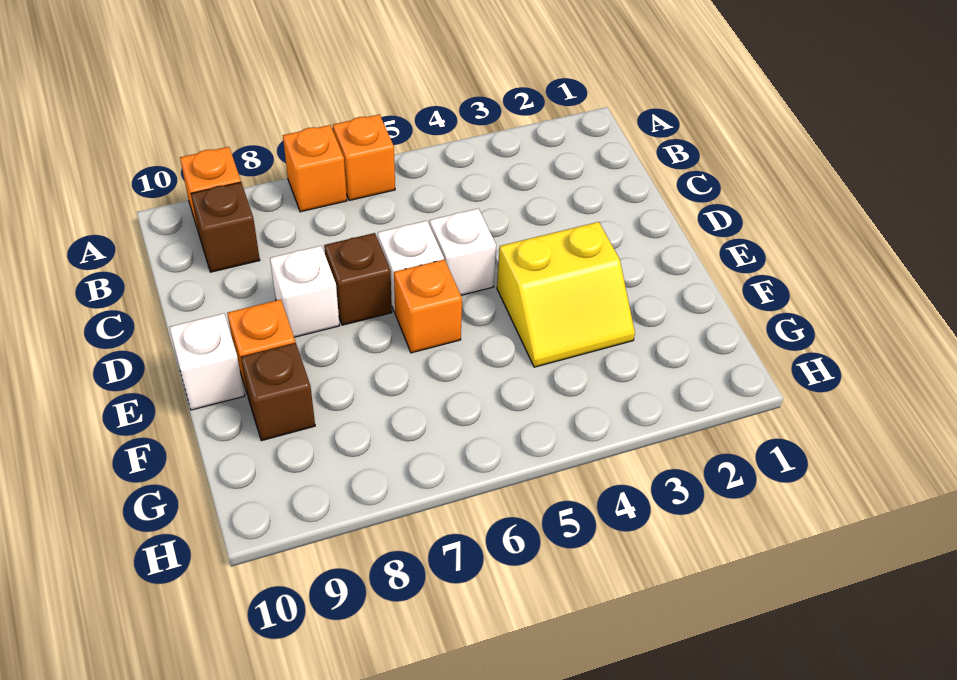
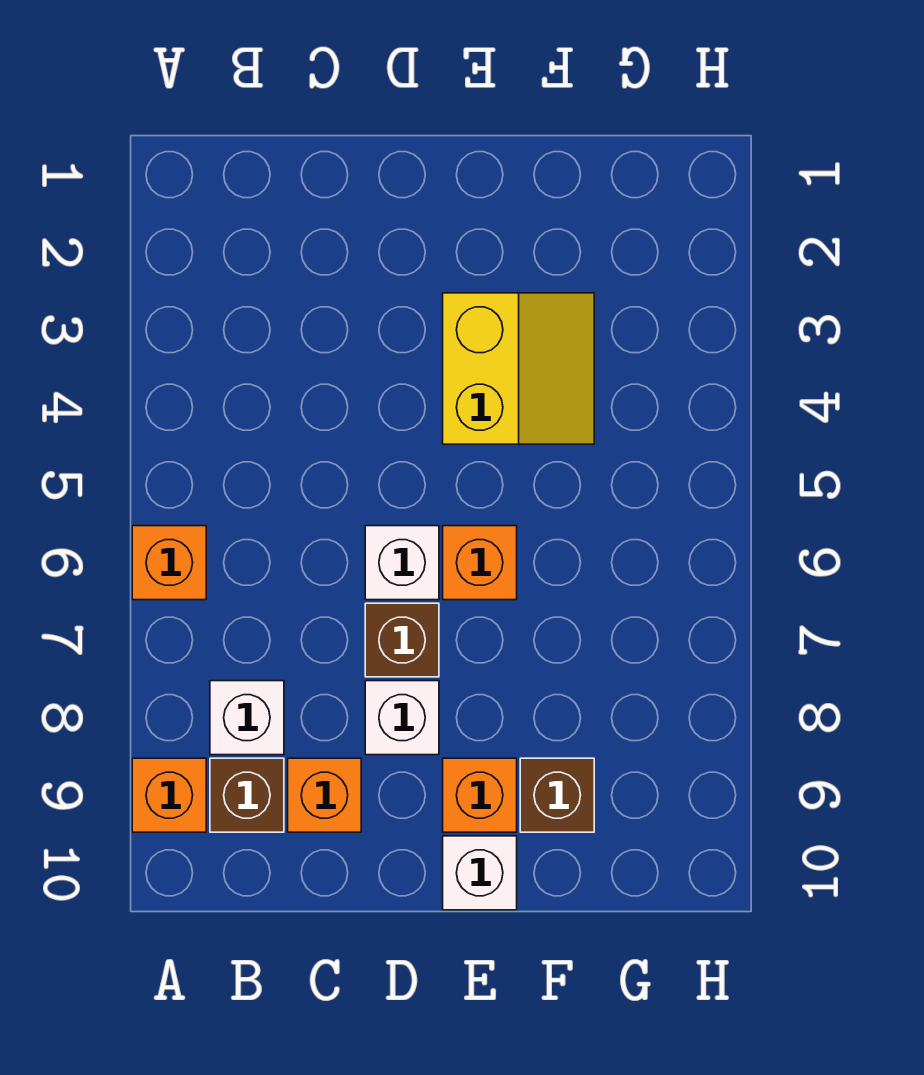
orange 1x1 brick [283,125,347,212] -> orange 1x1 brick moved to [288,758,361,832]
white 1x1 brick [430,209,496,295] -> white 1x1 brick moved to [210,681,284,755]

